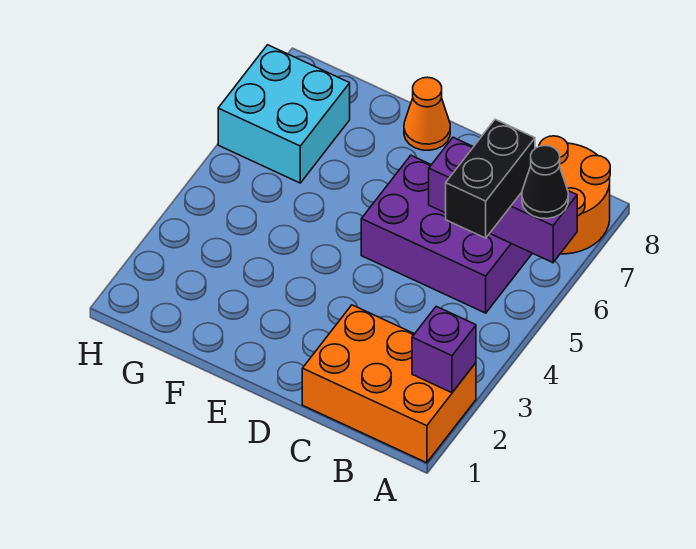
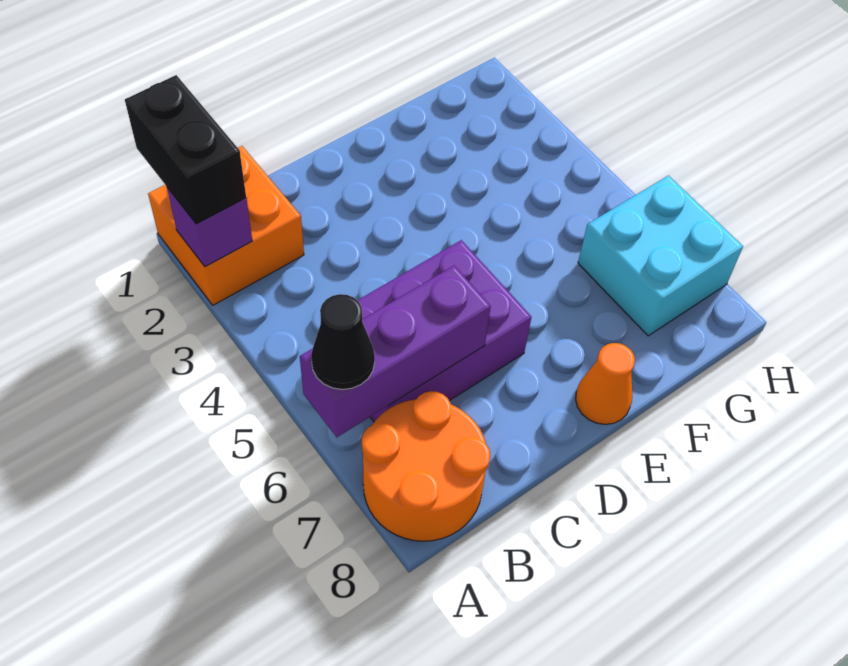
orange 2x3 brick [302,305,476,463] -> orange 2x2 brick [148,146,304,305]
black 1x2 brick [446,119,535,238] -> black 1x2 brick moved to [125,75,246,224]

